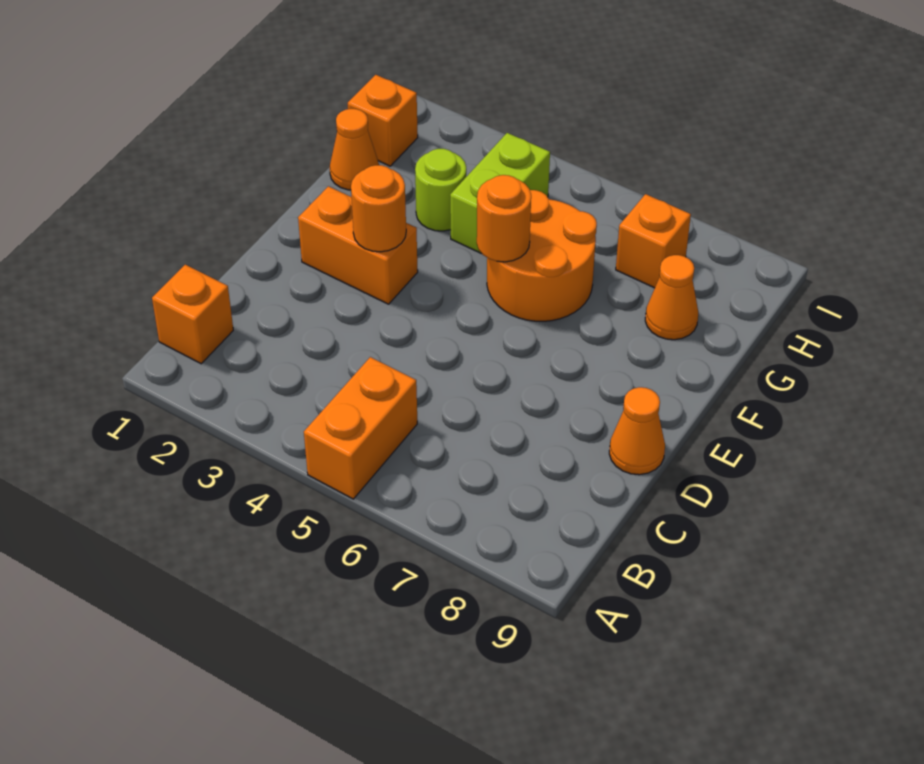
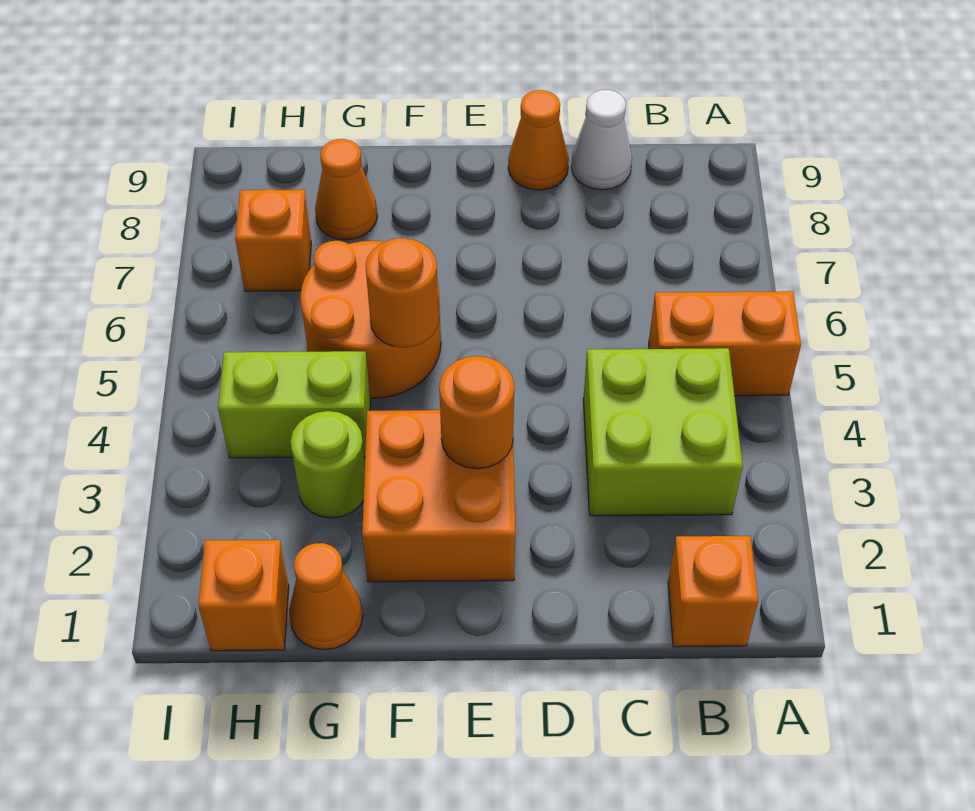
none -> lime 2x2 brick [583,348,743,516]
none -> white 1x1 cone [571,90,632,190]
orange 1x2 brick [298,186,418,304] -> orange 2x2 brick [362,410,515,582]

